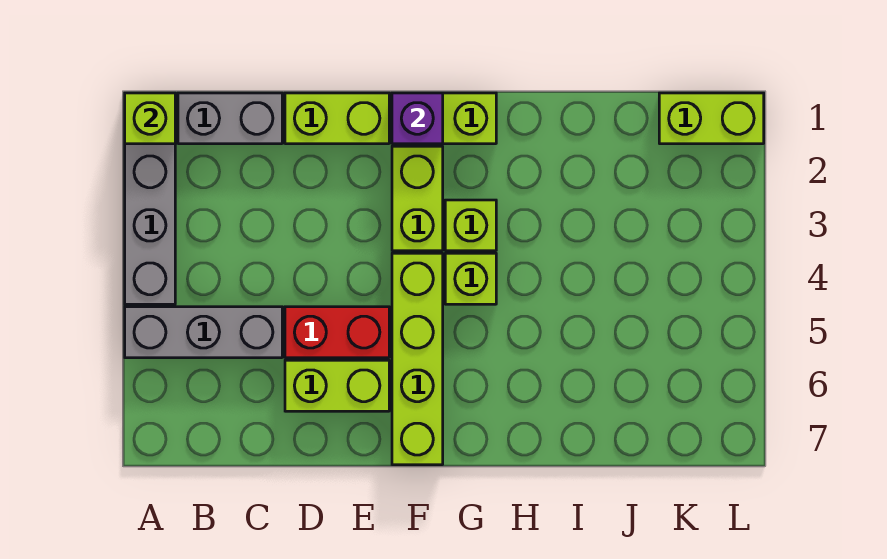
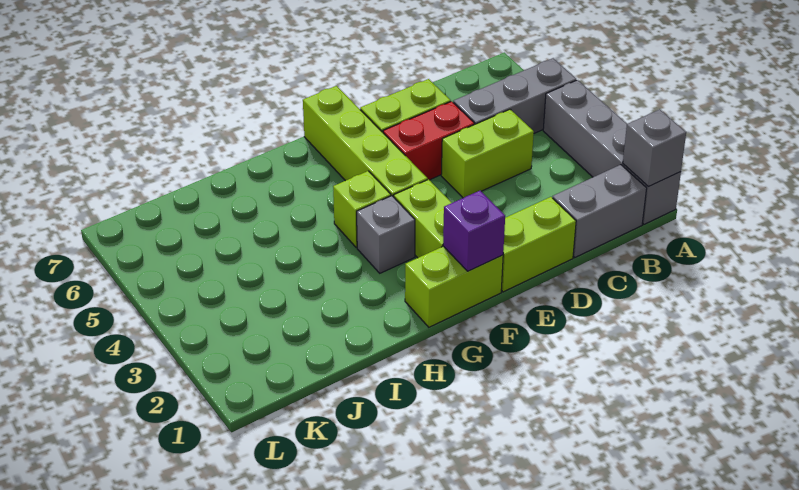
lime 1x1 brick [125,93,175,144] -> grey 1x1 brick [623,109,686,186]
lime 1x1 brick [445,200,496,251] -> grey 1x1 brick [357,196,415,273]
lime 1x2 brick [659,93,764,144] -> lime 1x2 brick moved to [441,109,534,198]

